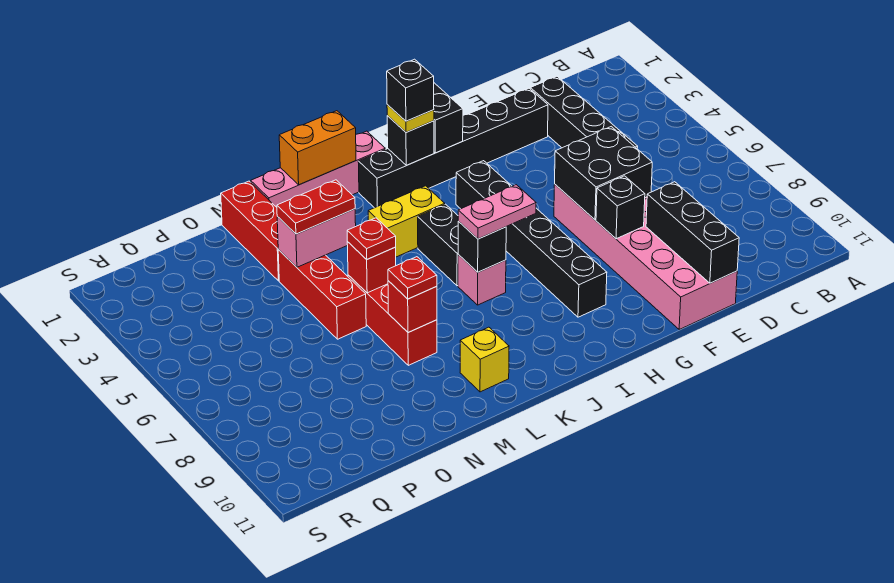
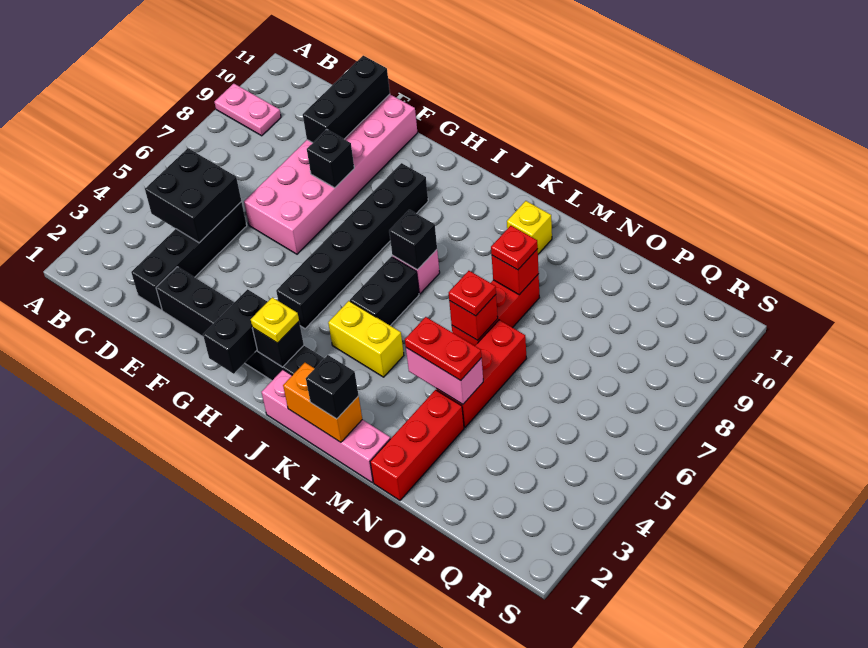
black 2x2 brick [555,127,652,220] -> black 2x2 brick moved to [145,148,242,243]
black 1x1 brick [387,59,434,121] -> black 1x1 brick moved to [306,355,359,419]
pink 1x2 plate [458,185,536,239] -> pink 1x2 plate moved to [215,84,281,136]

